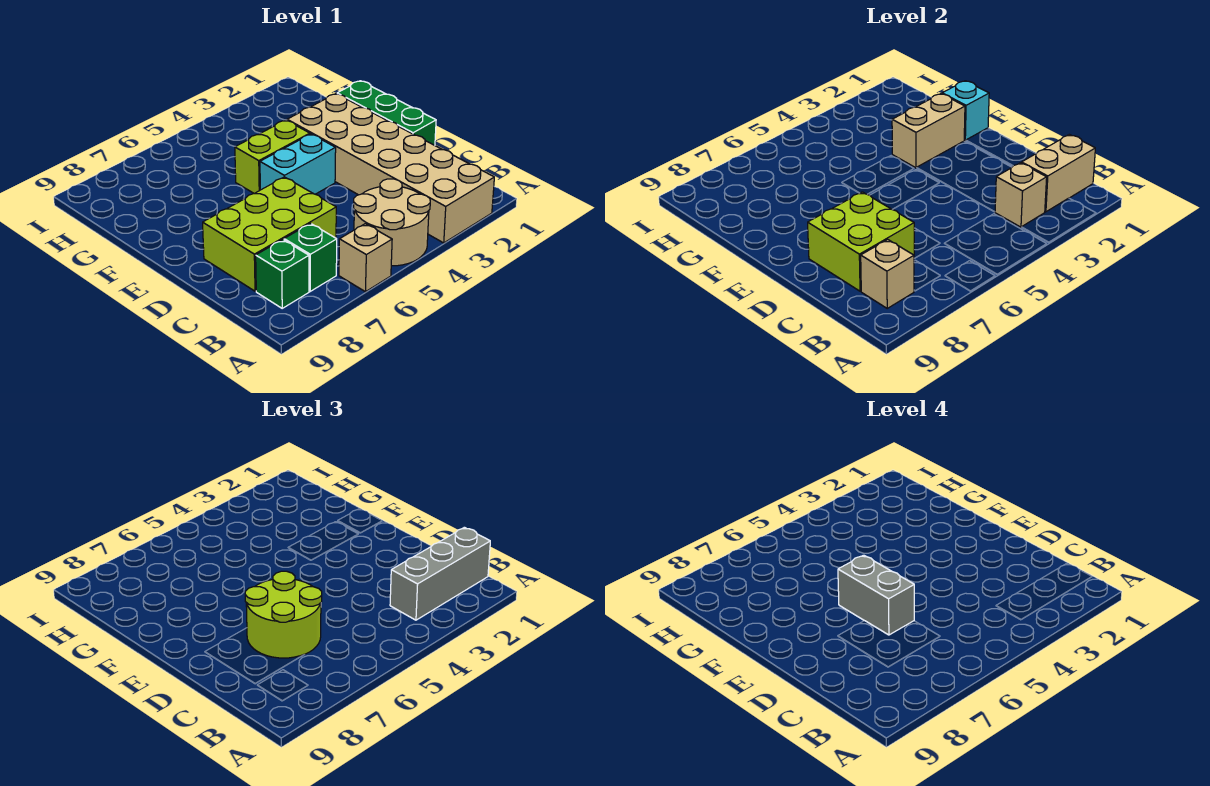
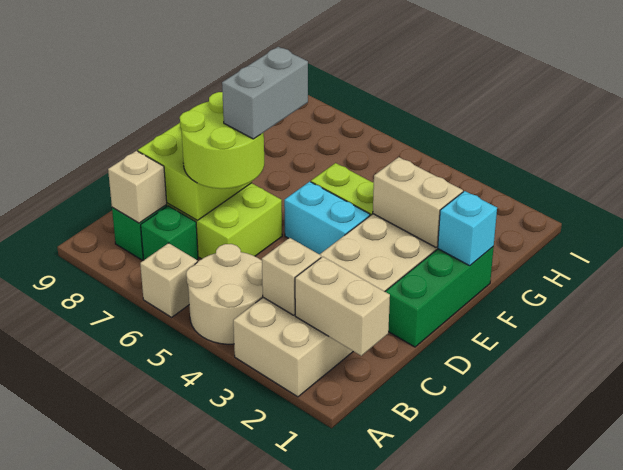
grey 1x3 brick [390,527,490,620] -> none

